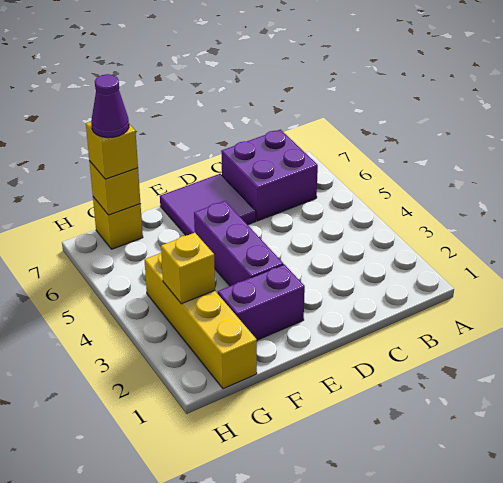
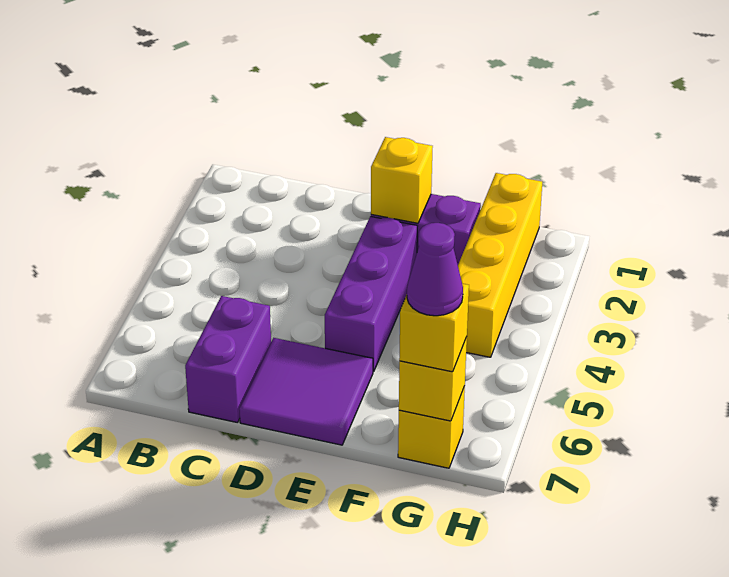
purple 2x2 brick [221,130,318,221] -> purple 1x2 brick [185,296,271,423]
yellow 1x1 brick [161,233,215,304] -> yellow 1x1 brick moved to [371,137,433,223]

